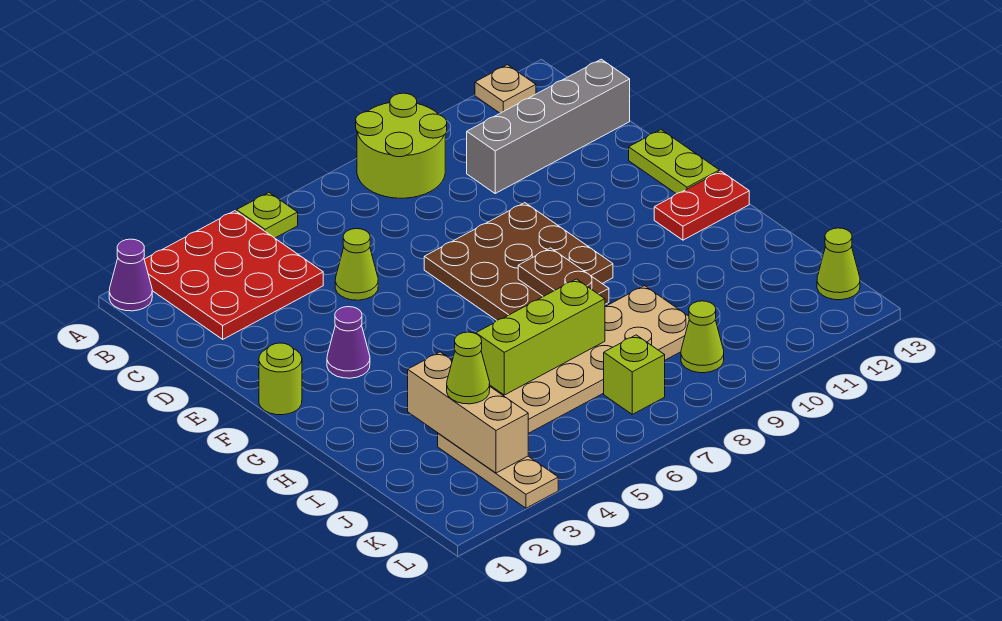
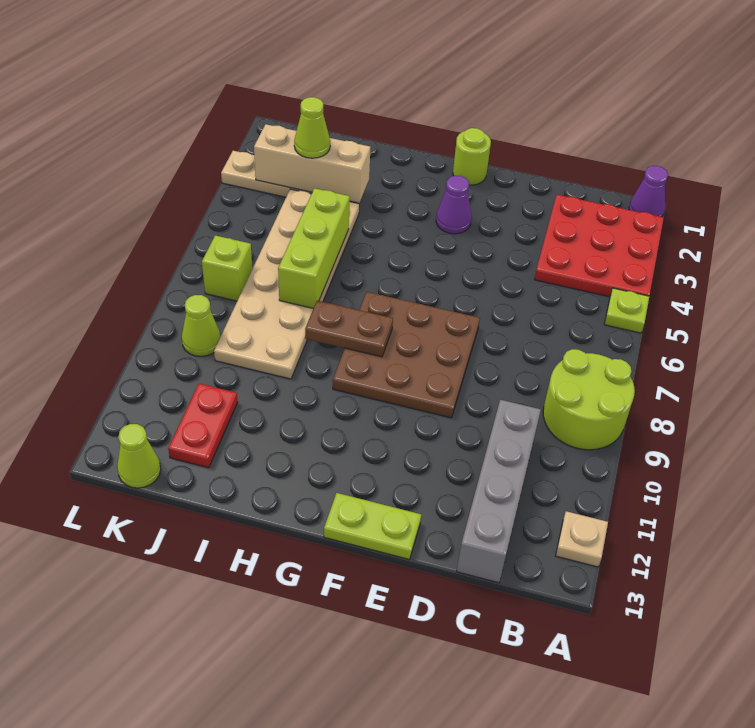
lime 1x1 cone [335,229,378,300] -> none
red 1x2 plate [654,171,749,240] -> red 1x2 plate moved to [168,384,238,468]

